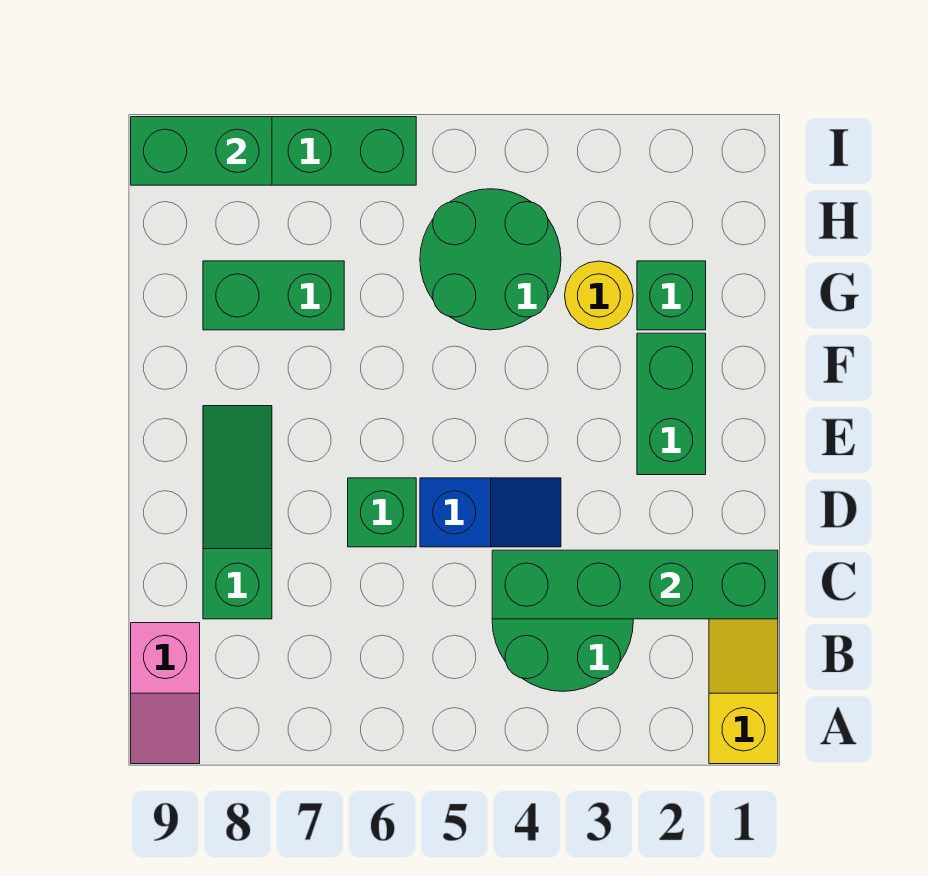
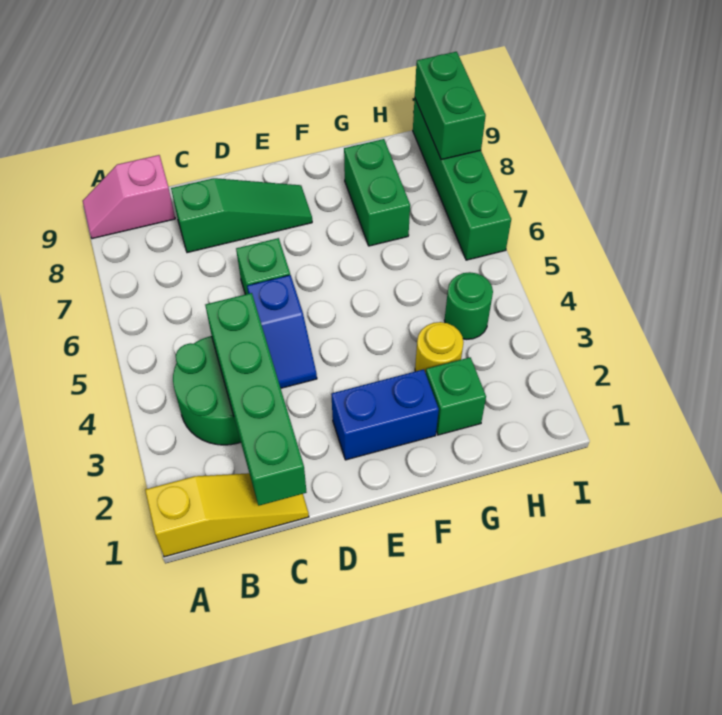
green 1x2 brick [637,333,706,475] -> blue 1x2 brick [331,369,439,460]
green 2x2 round brick [420,189,561,330] -> green 1x1 round brick [444,272,493,339]

